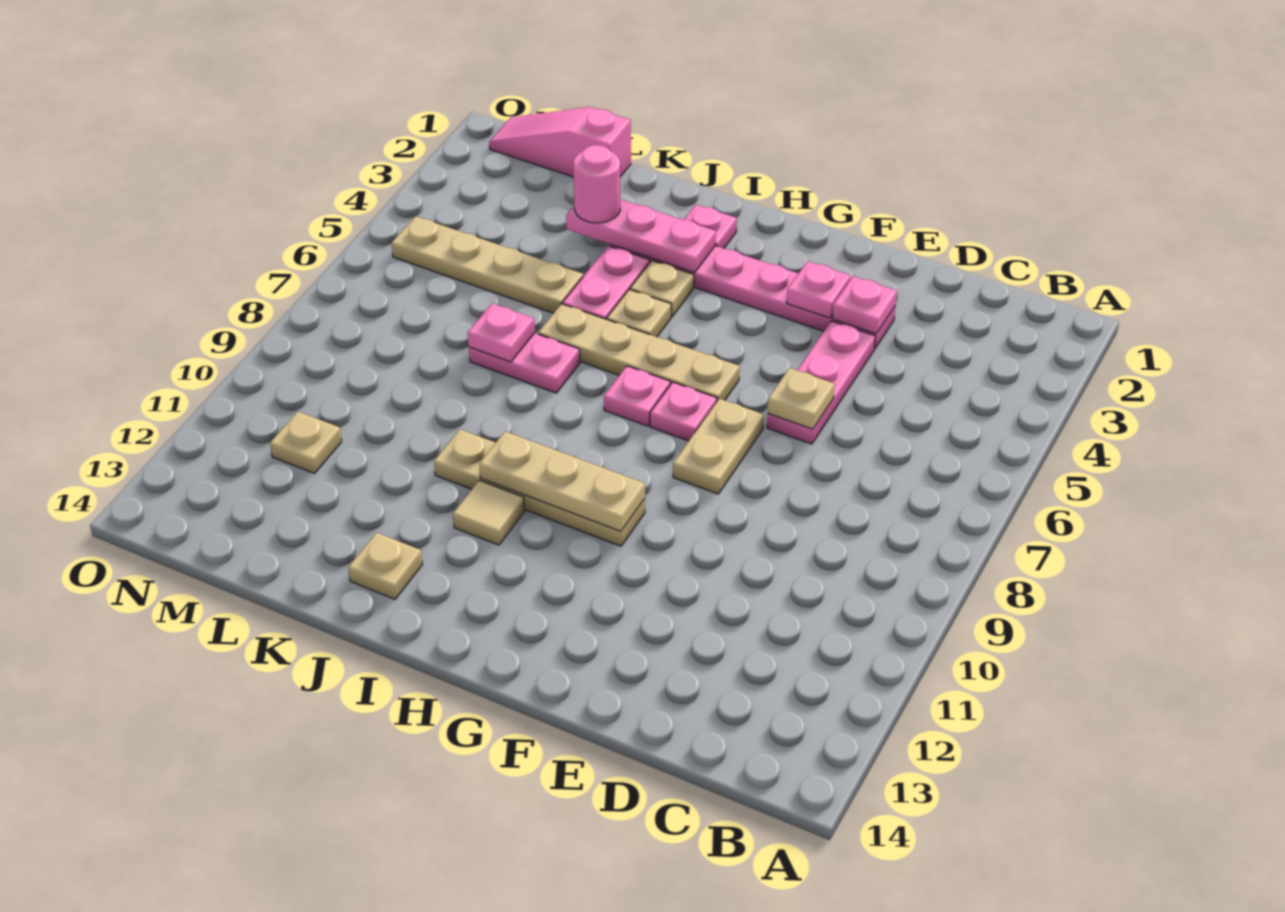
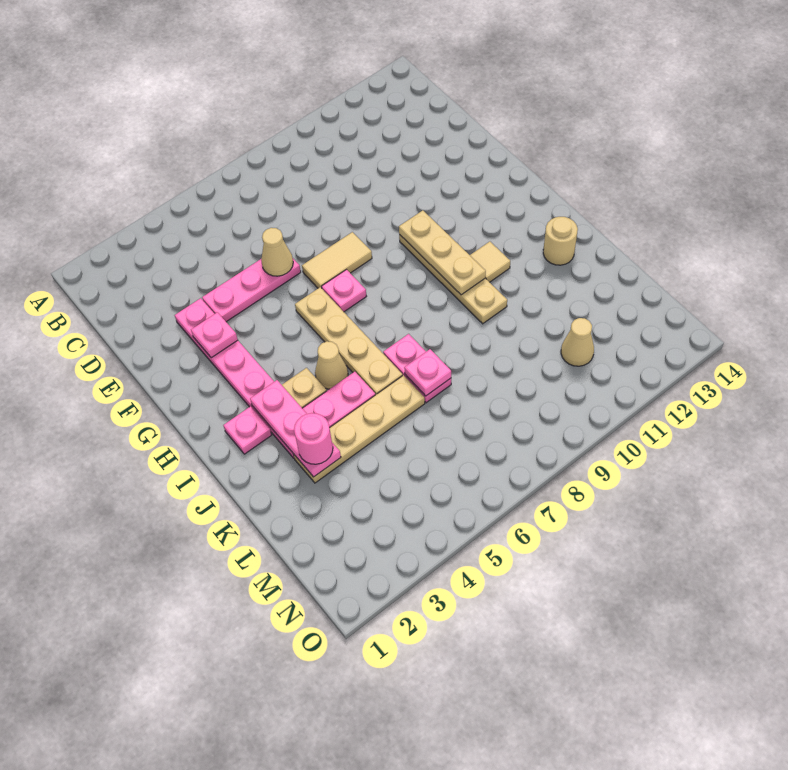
pink 1x1 plate [832,276,897,334] -> none
tan 1x1 plate [767,368,835,429] -> tan 1x1 cone [261,228,293,276]
tan 1x2 plate [673,399,764,494] -> tan 1x2 tile [302,232,372,288]
pink 1x1 plate [604,366,670,426] -> none
tan 1x1 plate [607,290,671,337] -> tan 1x1 cone [315,341,348,389]
tan 1x1 plate [348,533,423,599] -> tan 1x1 round brick [543,217,578,265]
tan 1x4 plate [391,216,583,313] -> tan 1x4 plate turned to [293,375,425,483]
pink 1x3 slope [489,107,631,177] -> none
tan 1x1 plate [270,412,342,473] -> tan 1x1 cone [561,318,594,366]

